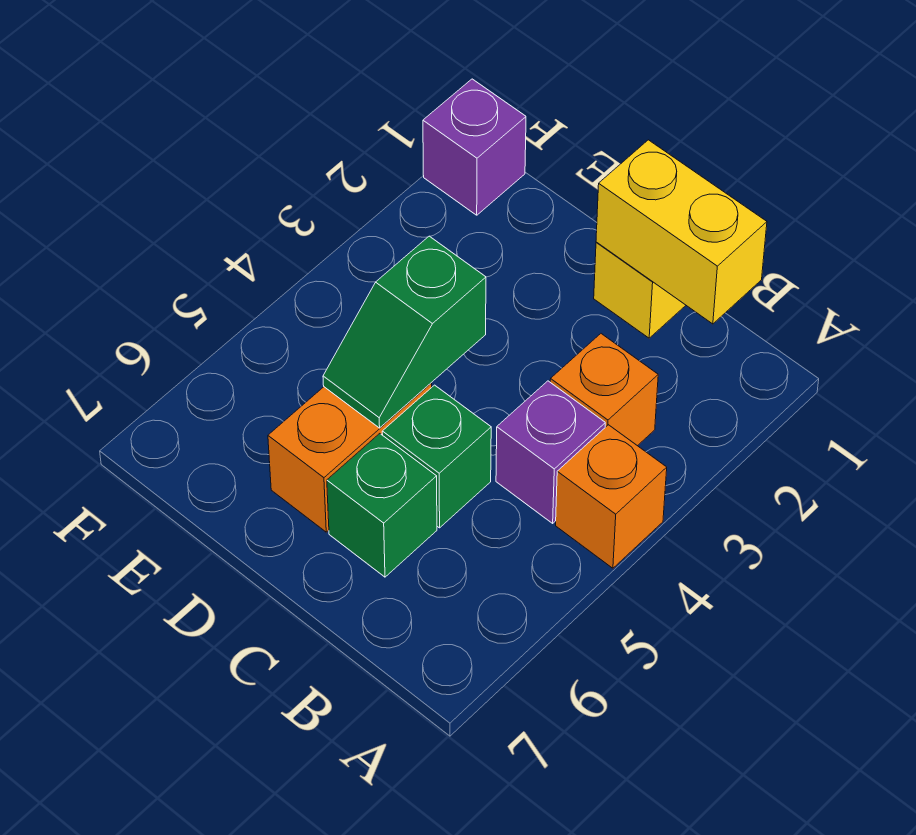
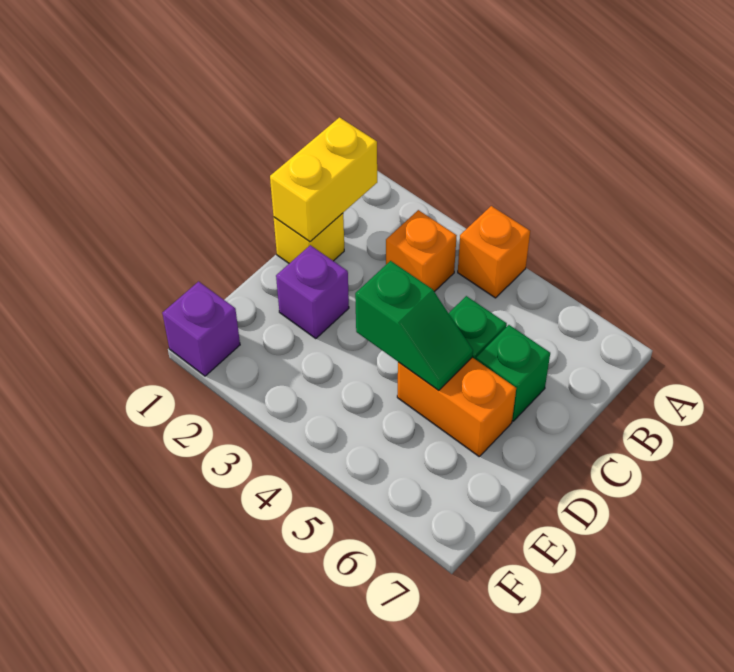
purple 1x1 brick [496,381,605,523] -> purple 1x1 brick moved to [276,245,349,339]

